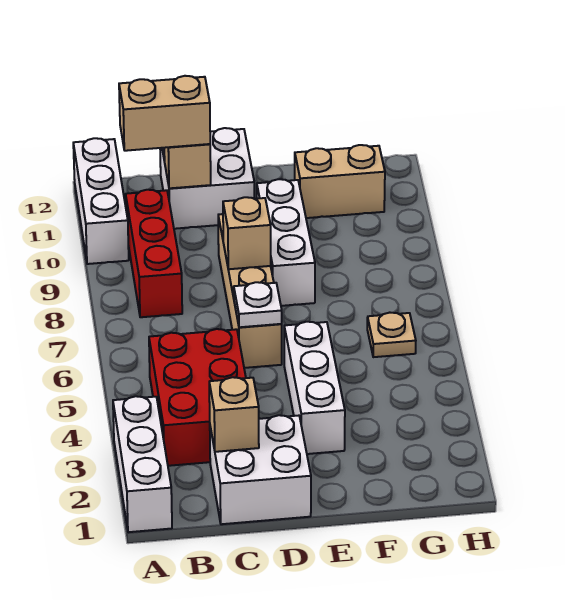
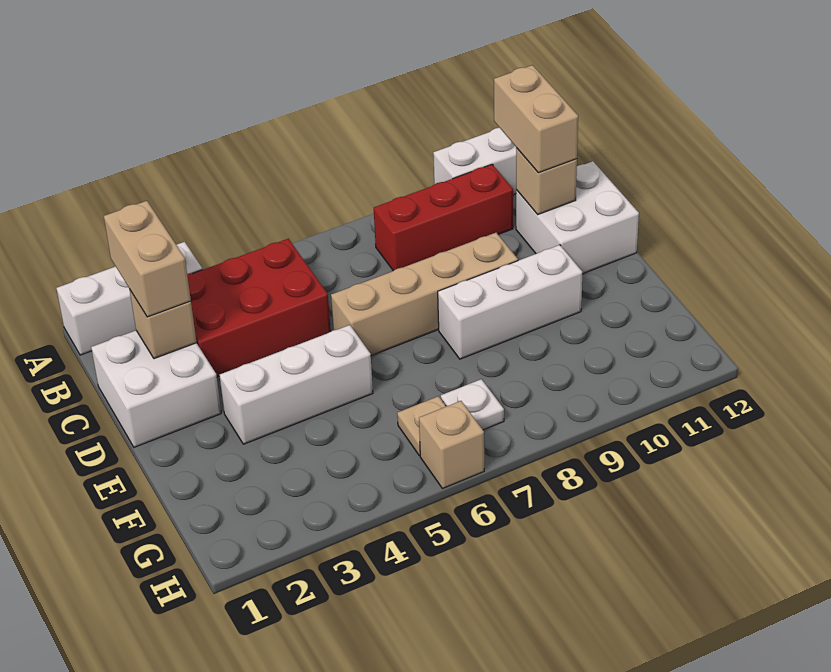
white 1x1 plate [234,282,282,327] -> white 1x1 plate moved to [441,379,504,430]
tan 1x1 brick [223,197,271,269] -> tan 1x1 brick moved to [419,401,484,489]
tan 1x2 brick [295,145,385,218] -> tan 1x2 brick moved to [104,201,191,317]

